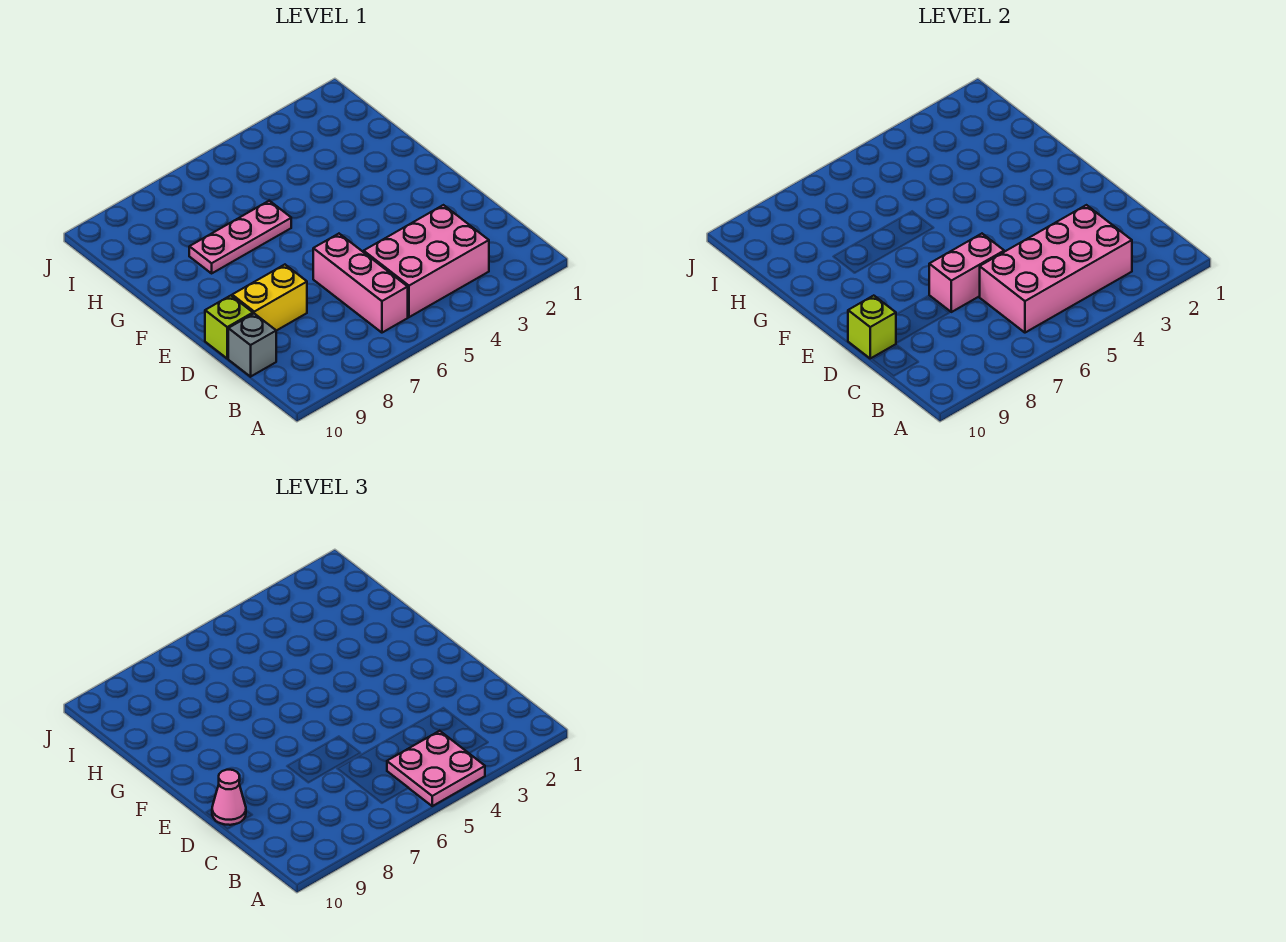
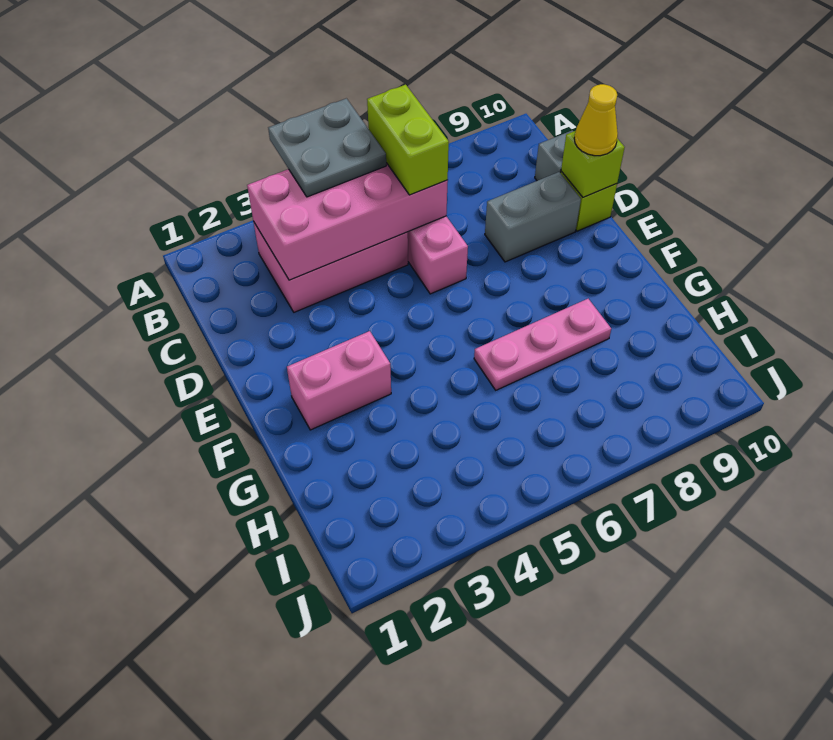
pink 2x2 plate [387,731,485,806] -> grey 2x2 plate [268,98,386,197]
none -> lime 1x2 brick [367,85,449,195]
pink 1x2 brick [929,234,1004,312] -> pink 1x2 brick moved to [287,331,391,430]
yellow 1x2 brick [232,265,307,331] -> grey 1x2 brick [485,172,581,262]
pink 1x1 cone [212,770,246,825] -> yellow 1x1 cone [574,84,618,156]

